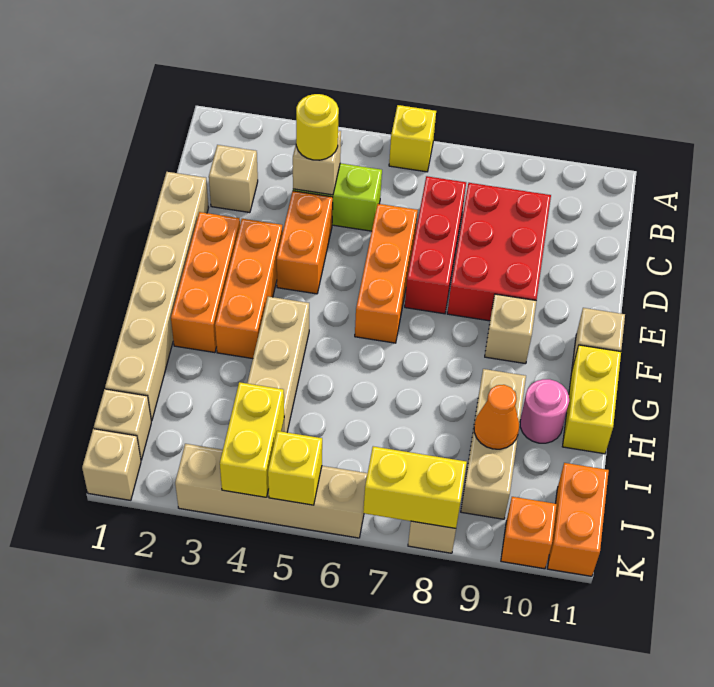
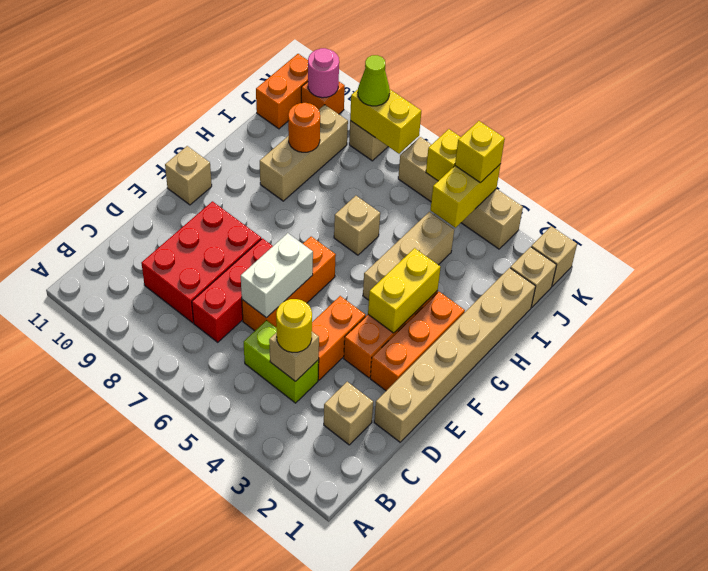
yellow 1x1 brick [389,105,436,172] -> yellow 1x1 brick moved to [455,121,505,182]
none -> white 1x2 brick [241,233,313,318]
tan 1x1 brick [485,294,536,364] -> tan 1x1 brick moved to [334,196,380,255]
yellow 1x2 brick [562,345,621,454] -> yellow 1x2 brick moved to [368,248,441,333]
pink 1x1 round brick [520,379,569,443] -> pink 1x1 round brick moved to [308,48,339,98]
orange 1x1 cone [474,385,519,449] -> orange 1x1 round brick [288,103,320,152]
none -> lime 1x1 cone [358,55,390,106]

